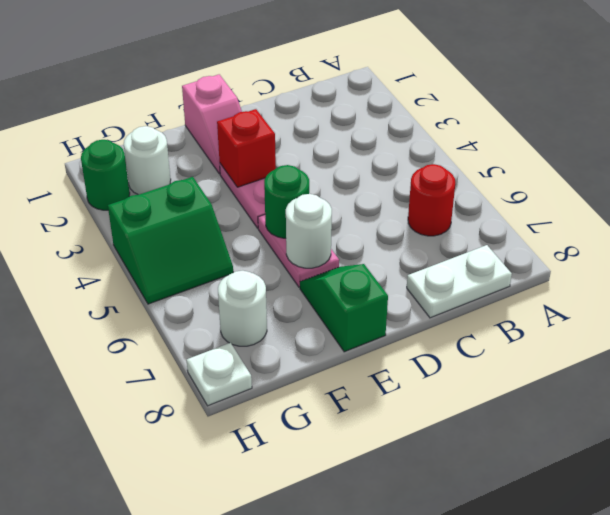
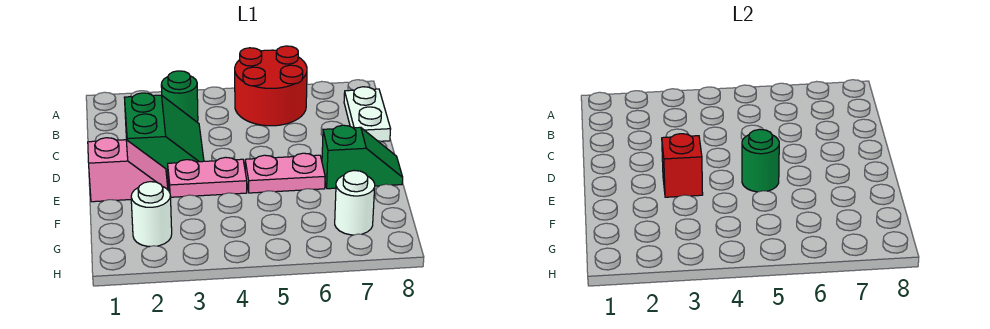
red 1x1 round brick [408,164,455,236] -> red 2x2 round brick [235,46,307,126]
white 1x1 round brick [286,194,332,268] -> none
green 1x2 slope [300,264,388,352] -> green 1x2 slope turned to [322,125,403,189]
green 2x2 slope [108,177,233,304] -> green 2x2 slope moved to [124,93,204,175]
green 1x1 round brick [81,140,130,210] -> green 1x1 round brick moved to [161,71,198,122]
white 1x1 plate [187,343,252,406] -> none

